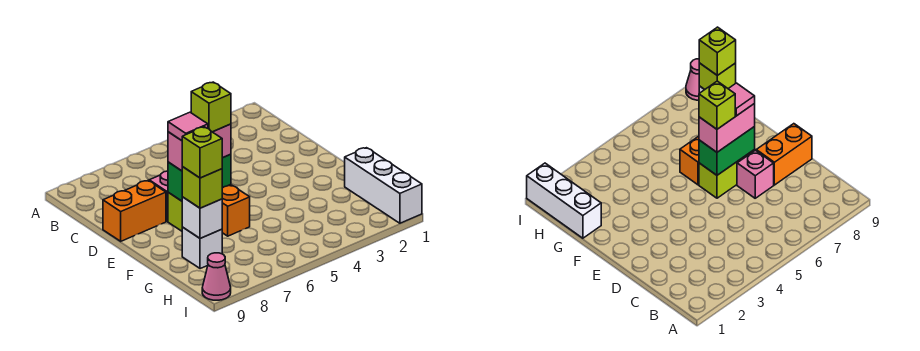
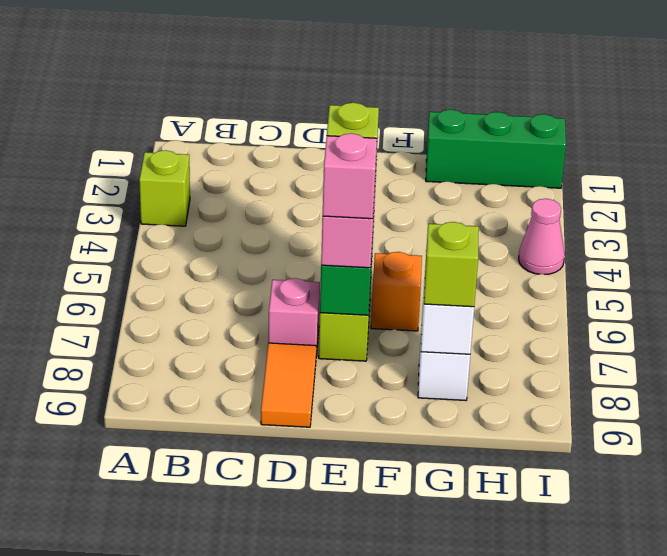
orange 1x2 brick [103,181,166,241] -> orange 1x2 tile [261,343,316,427]
pink 1x1 tile [168,112,208,141] -> pink 1x1 brick [323,133,377,219]
white 1x3 brick [345,148,422,223] -> green 1x3 brick [426,110,566,188]
lime 1x1 brick [182,127,222,178] -> lime 1x1 brick moved to [139,150,190,226]
pink 1x1 cone [202,253,231,300] -> pink 1x1 cone moved to [519,199,565,275]

